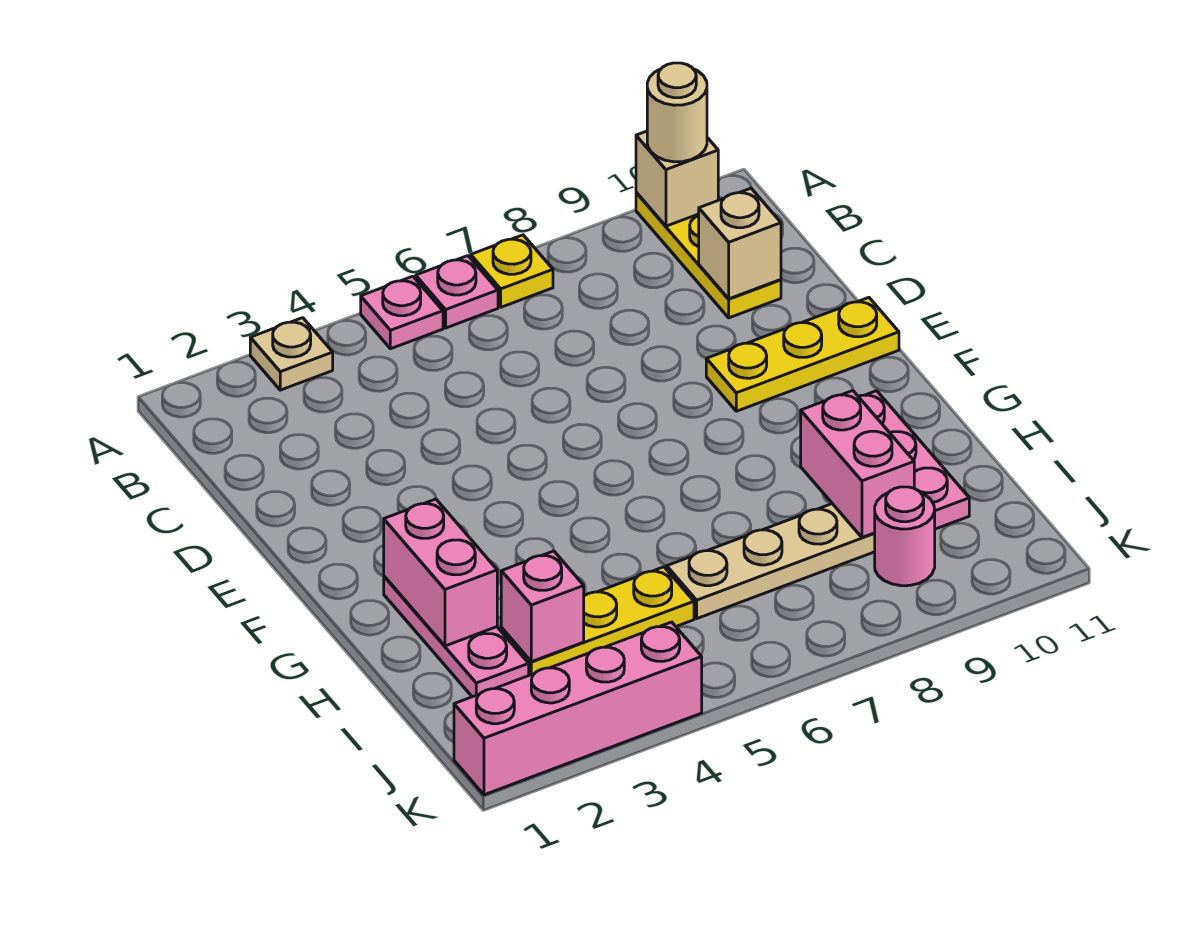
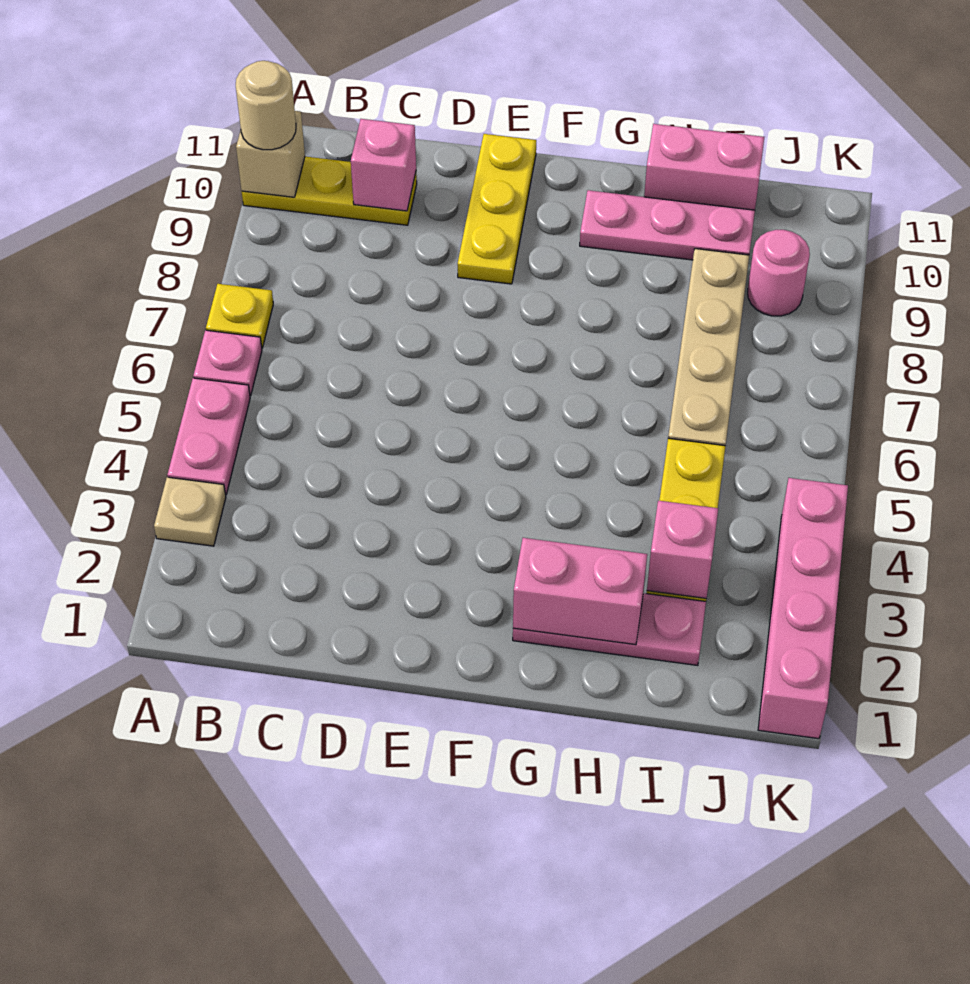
pink 1x1 plate [361,276,443,349] -> pink 1x2 plate [167,378,250,495]
tan 1x1 brick [699,188,781,299] -> pink 1x1 brick [351,119,416,211]
pink 1x2 brick [801,391,914,537] -> pink 1x2 brick moved to [644,124,764,210]

